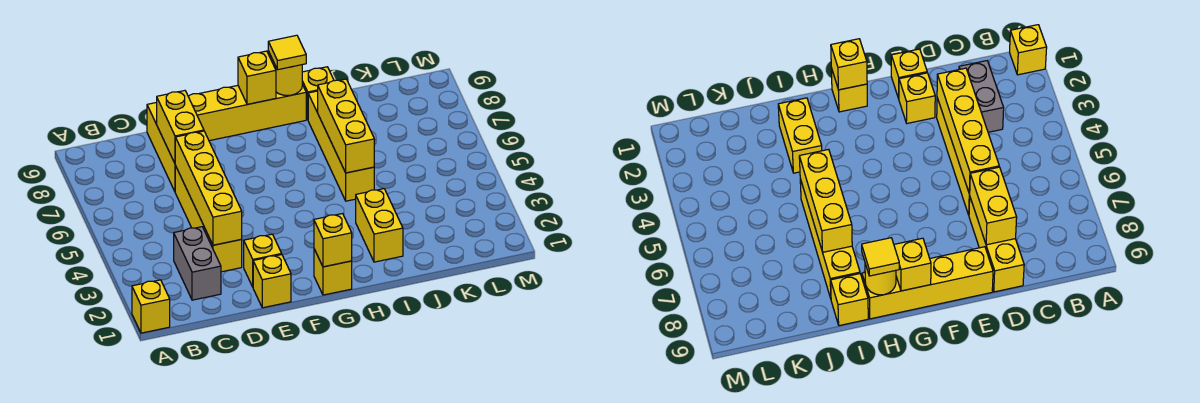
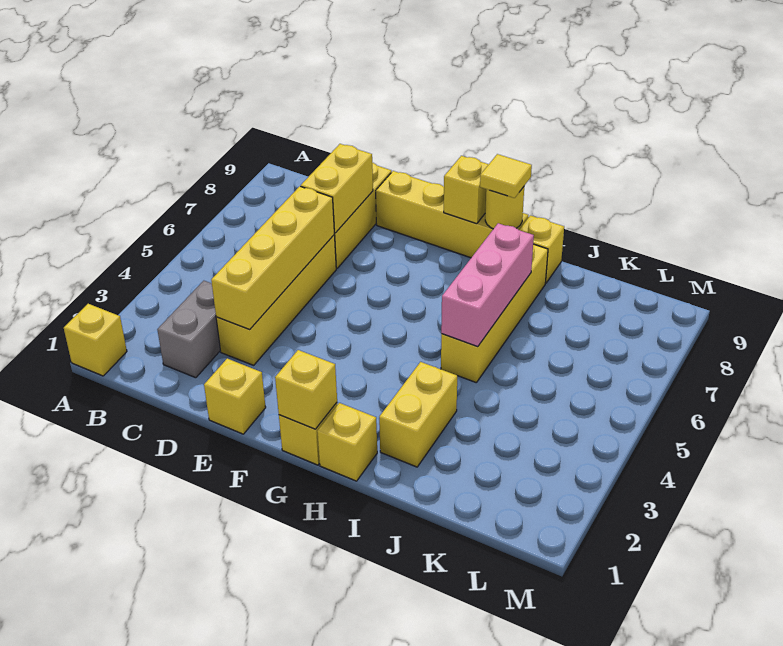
yellow 1x1 brick [244,234,282,287] -> yellow 1x1 brick moved to [317,403,377,481]
yellow 1x3 brick [318,79,374,173] -> pink 1x3 brick [441,223,534,347]

